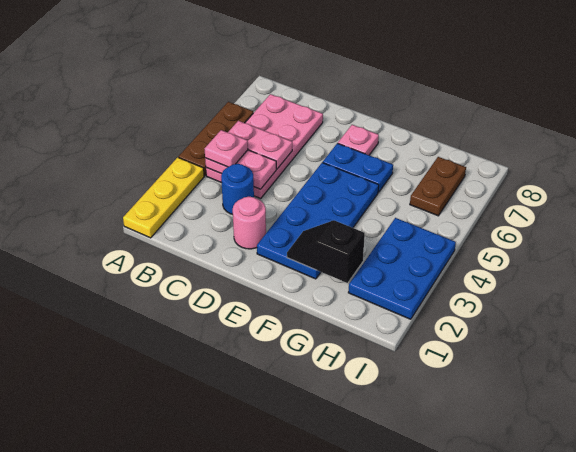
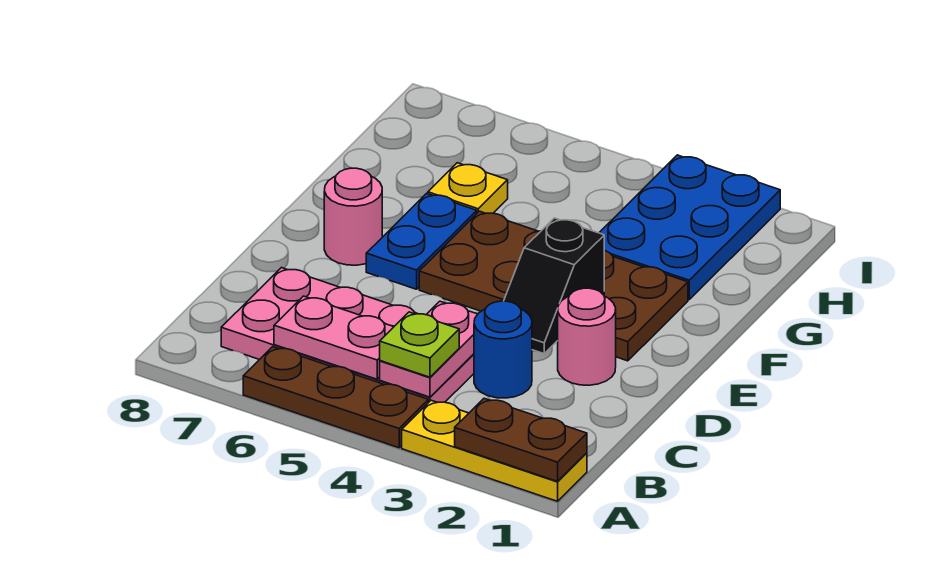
pink 1x1 plate [205,130,248,167] -> lime 1x1 plate [380,312,459,377]
pink 1x2 plate [228,121,292,169] -> pink 1x2 plate turned to [274,296,393,379]
blue 2x4 plate [257,163,379,279] -> brown 2x4 plate [419,211,688,361]
pink 1x1 plate [338,125,379,155] -> pink 1x1 round brick [324,168,382,265]
black 1x2 slope [287,220,365,283] -> black 1x2 slope moved to [504,218,604,354]
none -> yellow 1x1 plate [428,163,508,213]
blue 2x3 plate [348,218,456,319] -> blue 2x3 plate turned to [599,155,780,299]
brown 1x2 plate [410,157,466,216] -> brown 1x2 plate moved to [455,398,587,481]

